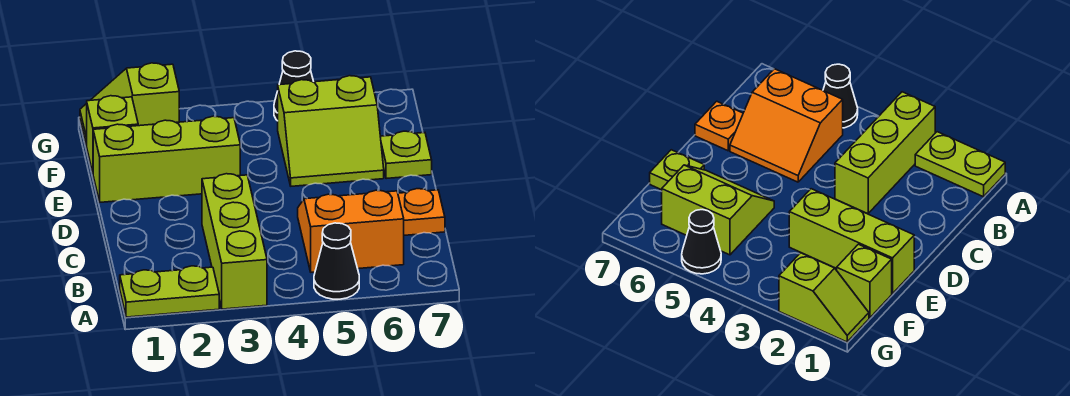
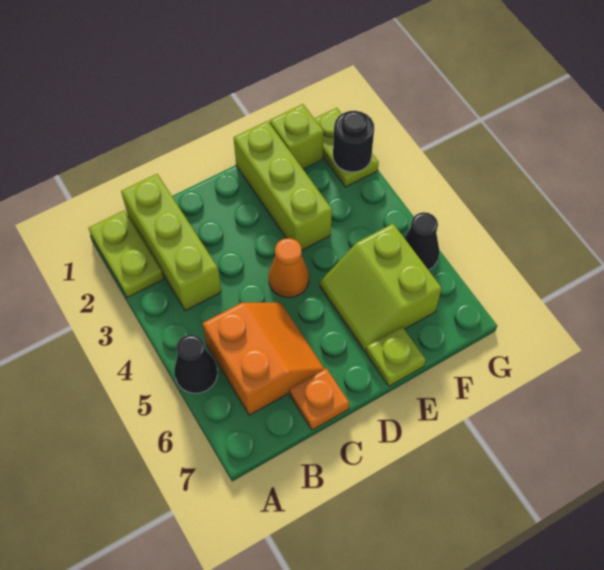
lime 1x3 brick [202,174,267,309] -> lime 1x3 brick turned to [121,174,221,311]
none -> orange 1x1 cone [269,238,309,298]
lime 1x2 slope [80,63,179,145] -> lime 1x2 plate [314,108,379,187]
none -> black 1x1 round brick [333,111,374,172]

